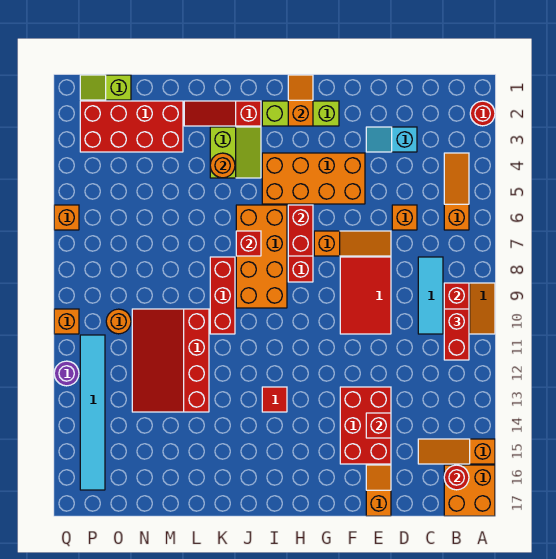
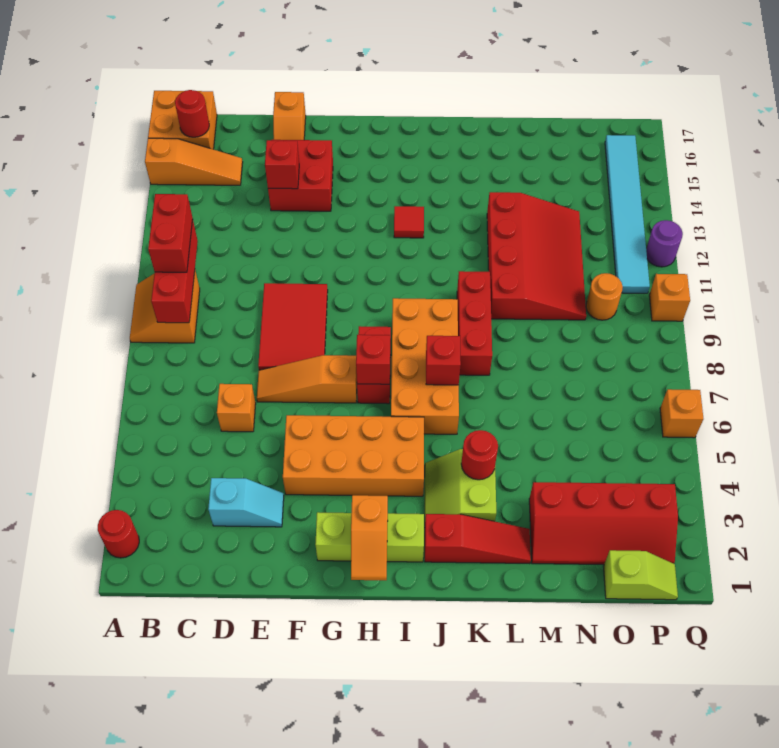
orange 1x3 slope [444,153,469,230] -> none
cyan 1x3 tile [418,257,443,334] -> none
red 2x3 brick [340,387,391,464] -> red 2x2 brick [268,140,333,211]
red 1x2 brick [288,205,313,256] -> red 1x1 brick [356,335,390,384]
orange 1x1 round brick [210,153,235,178] -> red 1x1 round brick [461,430,498,480]
red 2x4 brick [80,101,183,152] -> red 2x4 slope [529,482,678,565]

